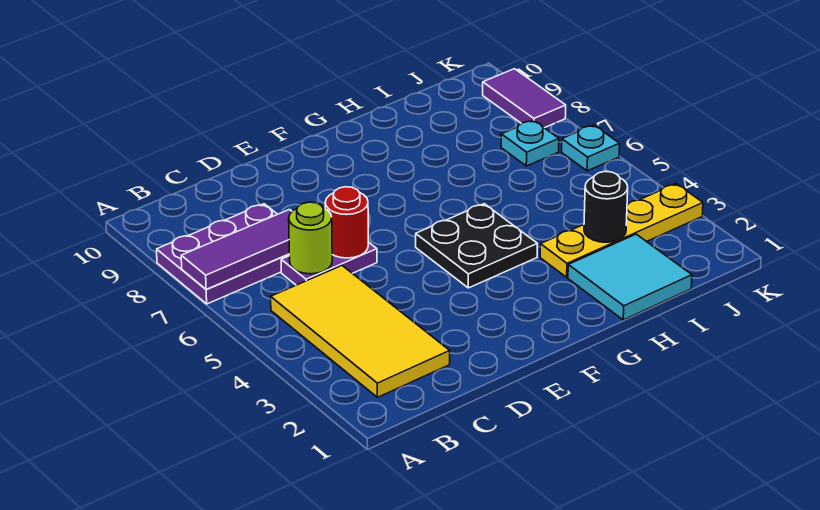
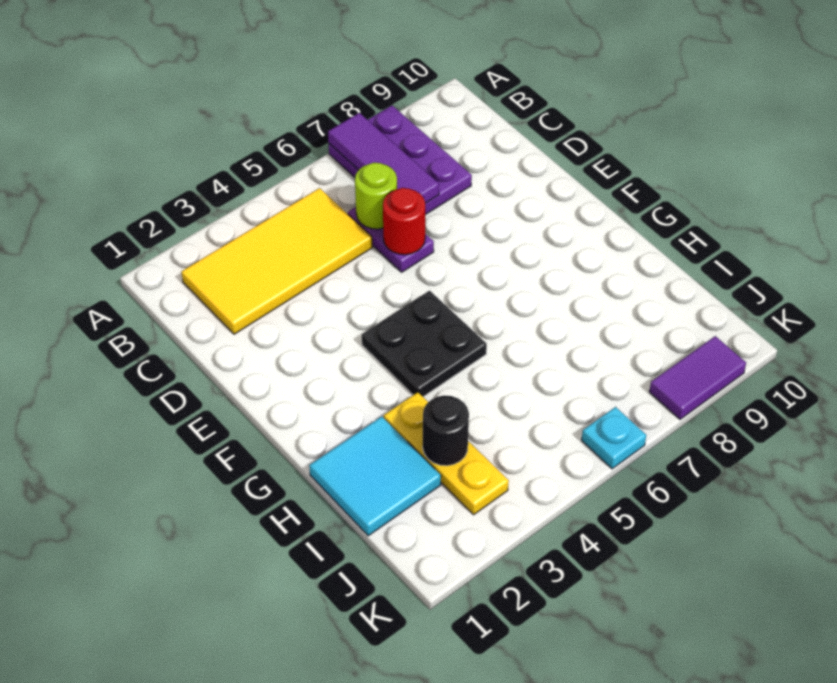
yellow 1x4 plate [540,184,703,277] -> yellow 1x3 plate [384,392,509,515]
cyan 1x1 plate [501,120,559,166] -> none

